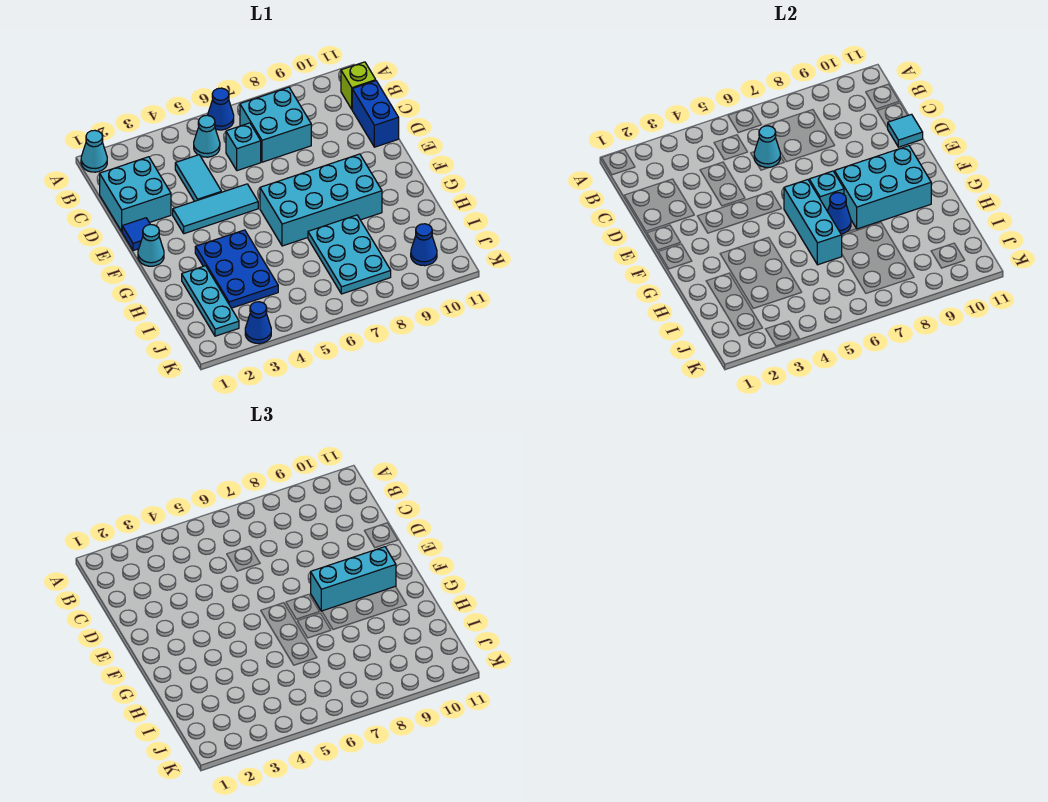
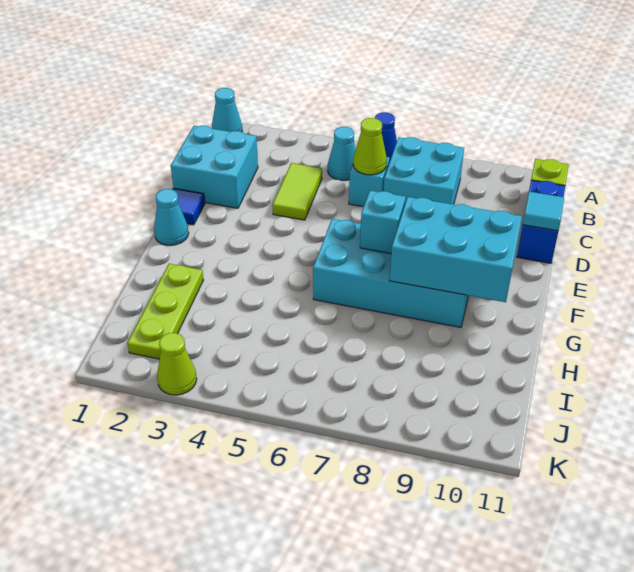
cyan 1x2 tile [175,155,222,201] -> lime 1x2 tile [273,163,322,220]
cyan 1x1 cone [754,126,780,167] -> lime 1x1 cone [353,118,387,175]
cyan 1x3 tile [173,184,258,234] -> none
cyan 1x3 brick [784,180,842,265] -> none
cyan 1x3 brick [311,547,396,611] -> none
blue 2x3 plate [195,230,278,308] -> none
blue 1x1 cone [828,193,851,234] -> none
cyan 1x3 plate [182,266,239,336] -> lime 1x3 plate [127,264,203,359]
cyan 2x3 plate [308,215,391,294] -> none
blue 1x1 cone [411,224,437,266] -> none
blue 1x1 cone [245,302,271,344] -> lime 1x1 cone [157,333,197,395]

